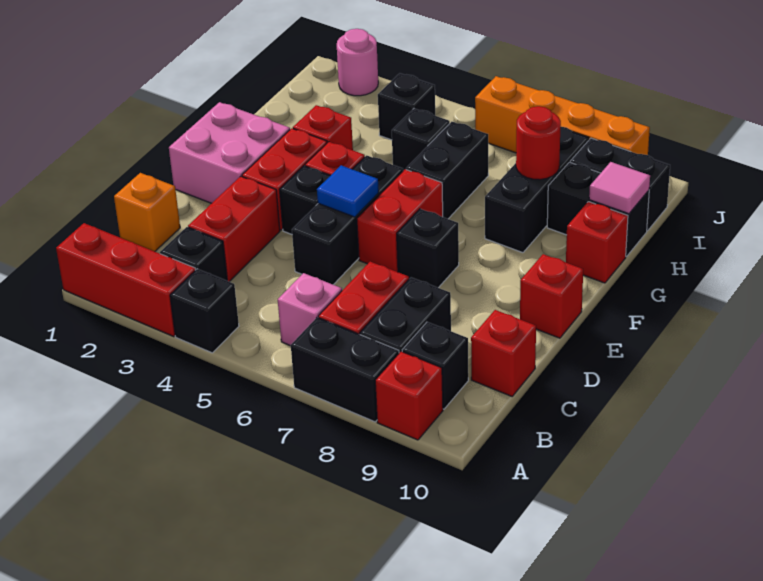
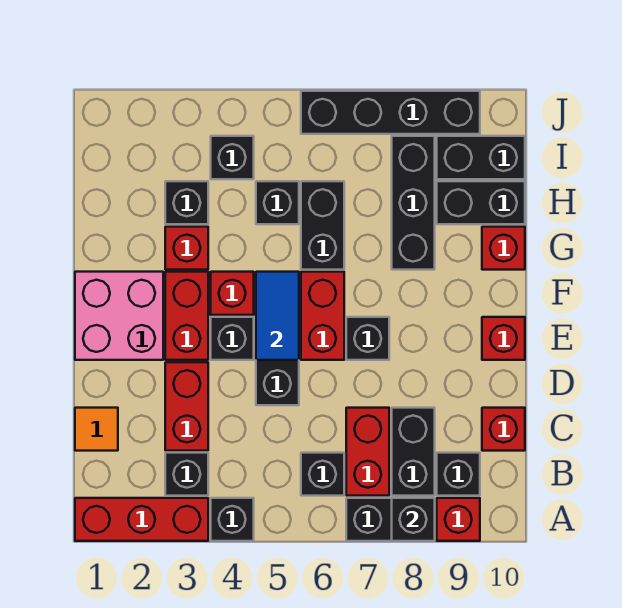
none -> black 1x1 brick [392,498,435,541]
pink 1x1 brick [278,273,342,346] -> black 1x1 brick [301,453,344,496]
orange 1x1 brick [114,173,180,251] -> orange 1x1 tile [75,408,118,451]
blue 1x1 tile [317,165,379,217] -> blue 1x2 tile [256,272,299,360]
none -> black 1x1 brick [165,181,208,224]
red 1x1 round brick [516,106,561,180] -> none
pink 1x1 tile [589,162,650,214] -> none
pink 1x1 round brick [337,29,378,96] -> none
orange 1x4 brick [475,76,650,155] -> black 1x4 brick [301,91,480,134]

